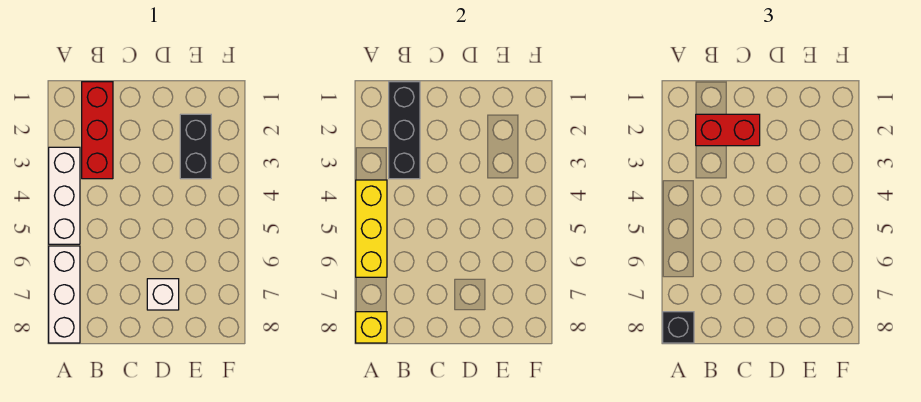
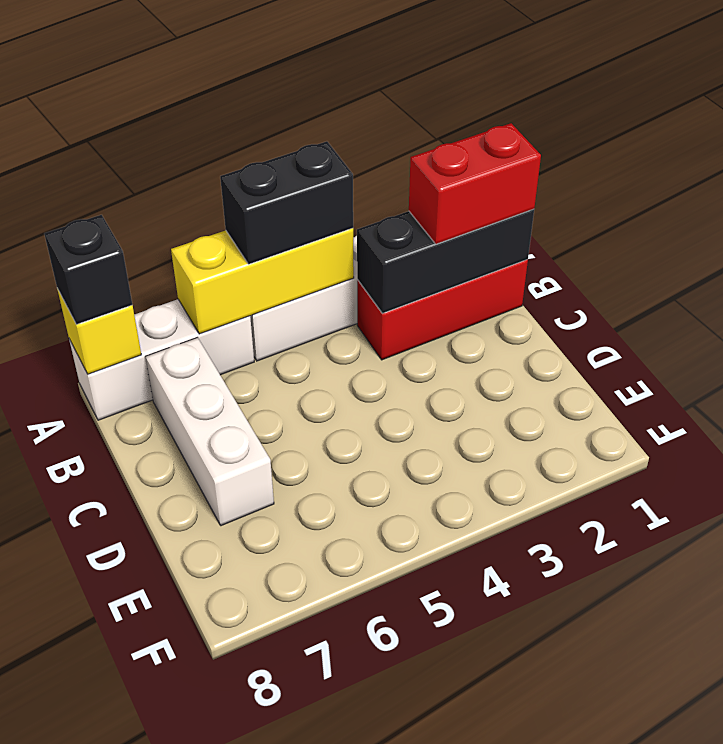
red 1x2 brick [696,114,760,146] -> red 1x2 brick turned to [409,123,541,244]
white 1x1 brick [147,279,179,310] -> white 1x3 brick [145,337,274,526]
black 1x2 brick [180,114,211,179] -> black 1x2 brick moved to [220,141,353,264]

